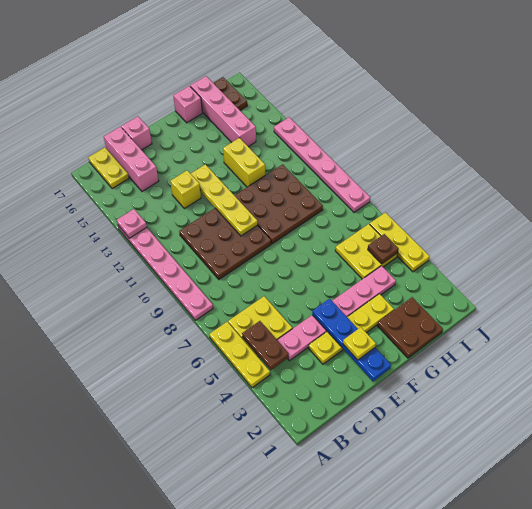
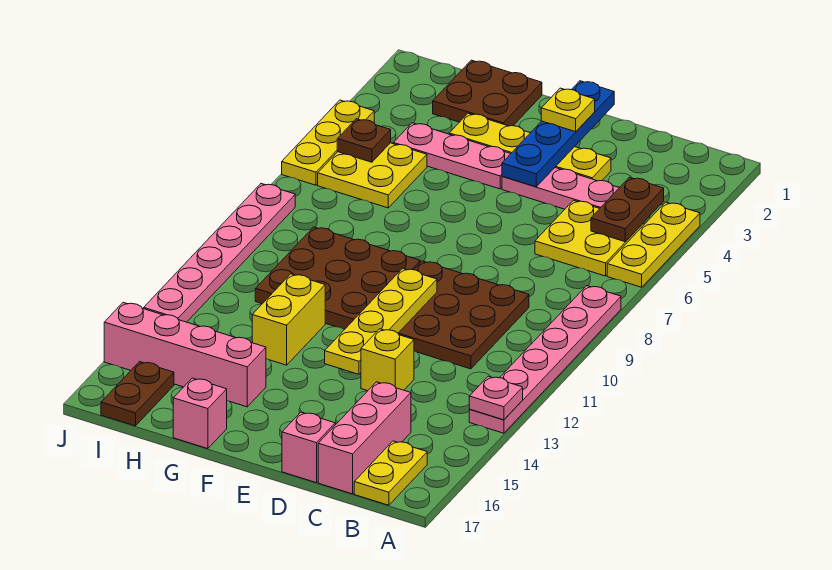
pink 1x4 brick [190,76,256,147] -> pink 1x4 brick turned to [104,302,266,407]

